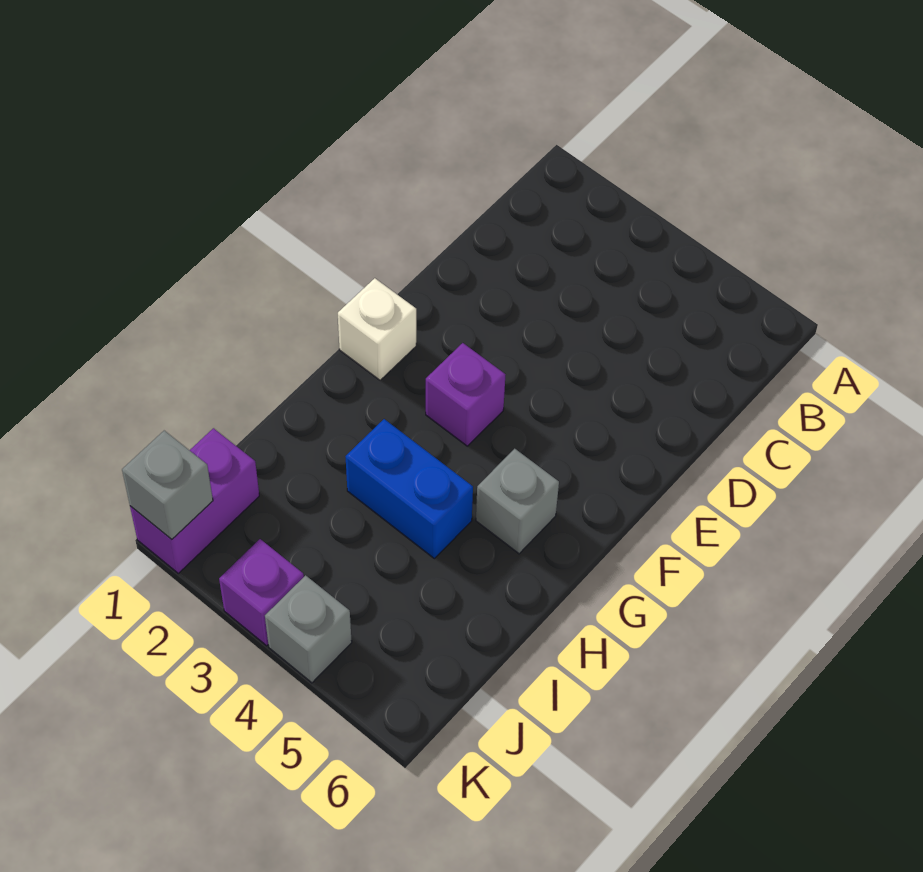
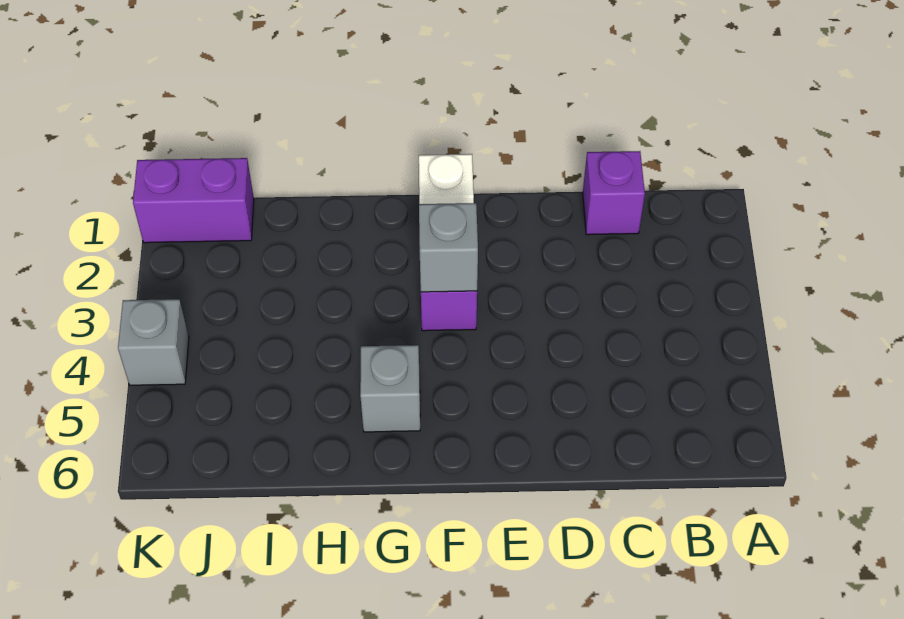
blue 1x2 brick [345,419,473,558] -> none
grey 1x1 brick [122,431,213,539] -> grey 1x1 brick moved to [419,203,478,292]
purple 1x1 brick [219,539,304,646] -> purple 1x1 brick moved to [583,151,645,235]

